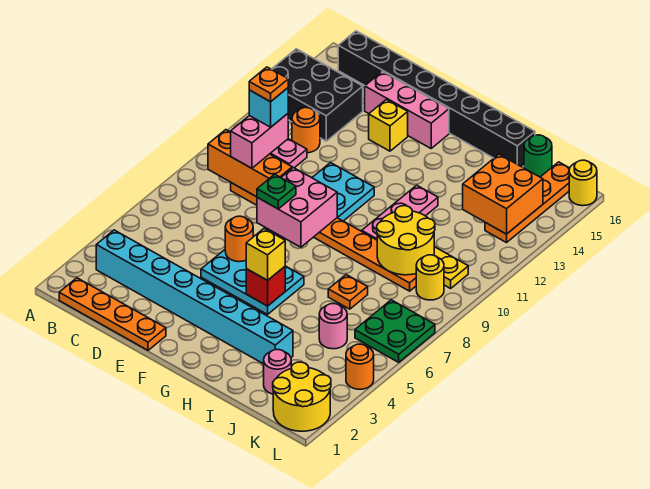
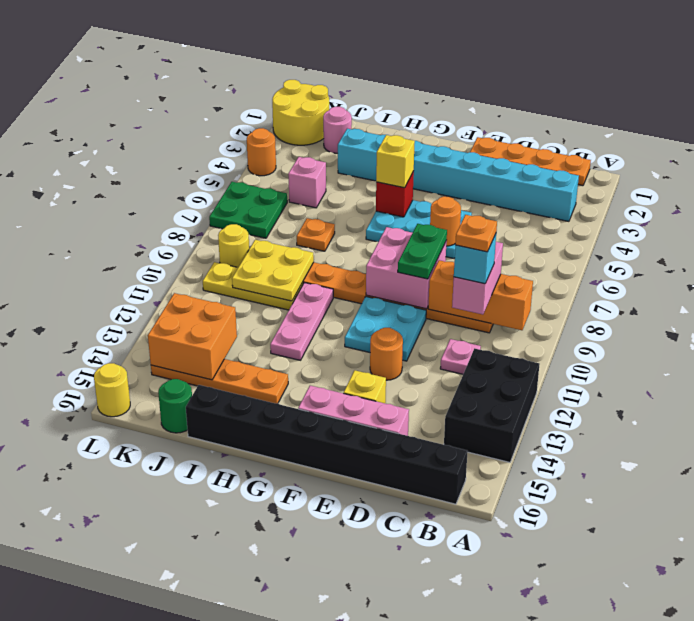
black 2x3 brick [272,49,363,141] -> black 2x3 brick turned to [444,348,539,462]
orange 1x1 round brick [292,108,320,153] -> orange 1x1 round brick moved to [370,328,403,380]
green 1x1 plate [257,174,296,209] -> green 1x2 plate [398,224,447,279]
yellow 2x2 round brick [377,206,435,275] -> yellow 2x2 plate [232,240,314,301]
pink 1x1 round brick [319,304,347,349] -> pink 1x1 brick [288,157,326,208]
orange 1x4 plate [485,162,570,243] -> orange 1x4 plate turned to [151,359,288,403]

